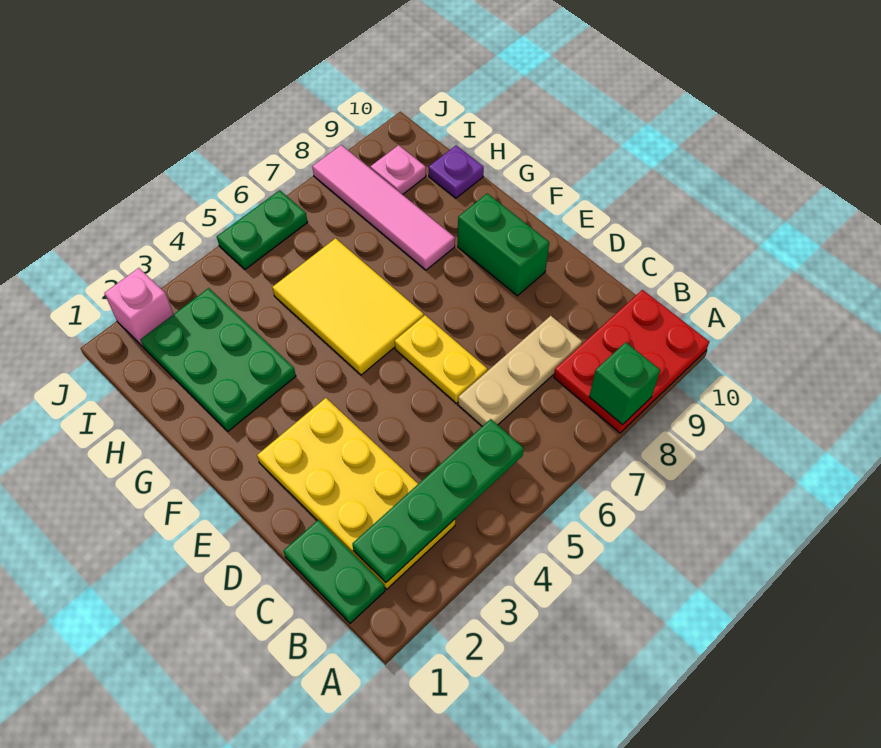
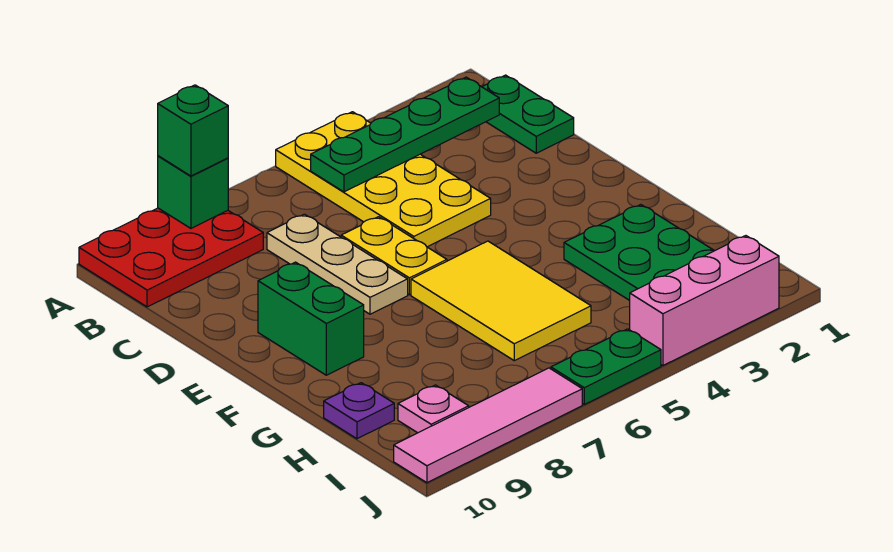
none -> green 1x1 brick [158,85,228,176]
yellow 2x4 plate [257,398,455,589] -> yellow 2x4 plate moved to [276,112,491,247]
tan 1x3 plate [458,316,582,426] -> tan 1x3 plate turned to [267,214,408,314]
pink 1x4 tile [312,145,455,270] -> pink 1x4 tile turned to [394,368,582,483]
pink 1x1 brick [105,268,173,347] -> pink 1x3 brick [630,236,779,365]

